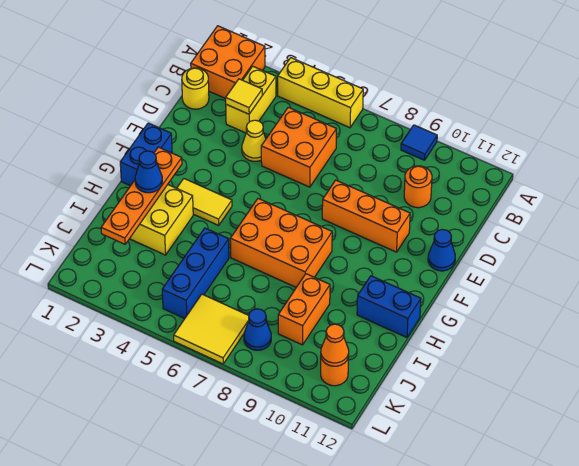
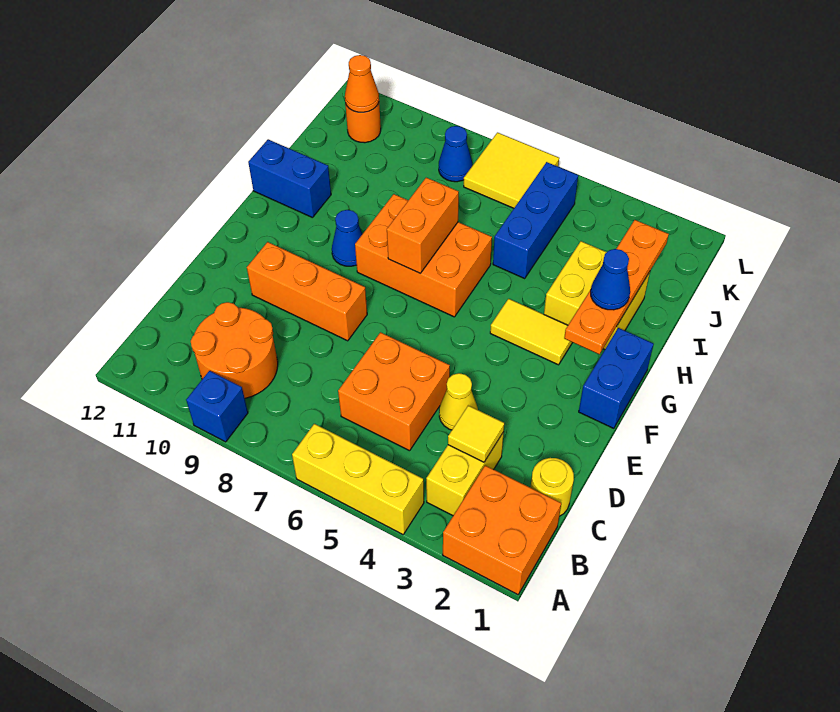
blue 1x1 tile [401,125,437,160] -> blue 1x1 brick [186,371,248,442]
orange 1x1 round brick [404,166,432,208] -> orange 2x2 round brick [191,302,278,398]
blue 1x1 cone [428,230,455,271] -> blue 1x1 cone moved to [332,210,362,266]
orange 1x2 brick [278,274,330,345] -> orange 1x2 brick moved to [387,178,459,273]

